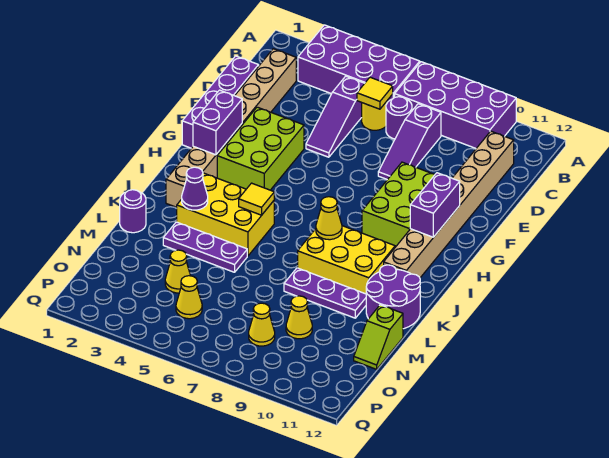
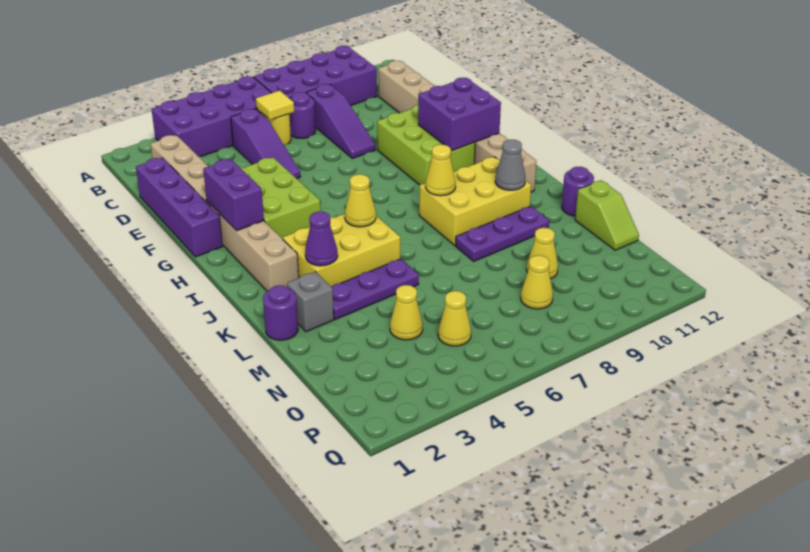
purple 1x2 brick [410,173,460,237] -> purple 2x2 brick [418,78,501,151]
yellow 1x1 tile [239,183,274,215] -> yellow 1x1 cone [345,174,376,227]
none -> grey 1x1 cone [495,140,525,190]
purple 2x2 round brick [366,265,420,329] -> purple 1x1 round brick [562,167,594,216]
none -> grey 1x1 brick [287,272,334,332]

